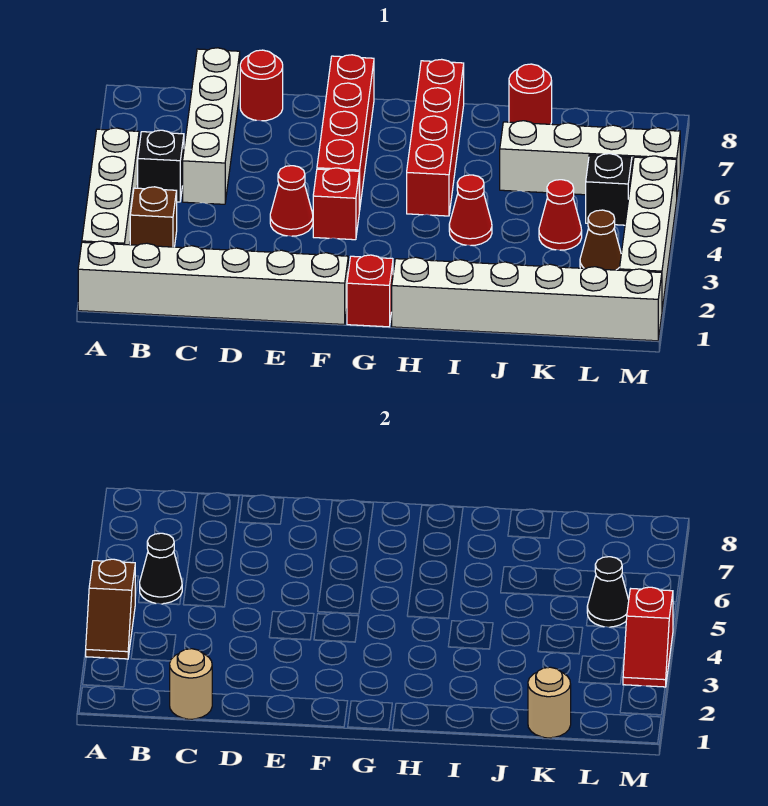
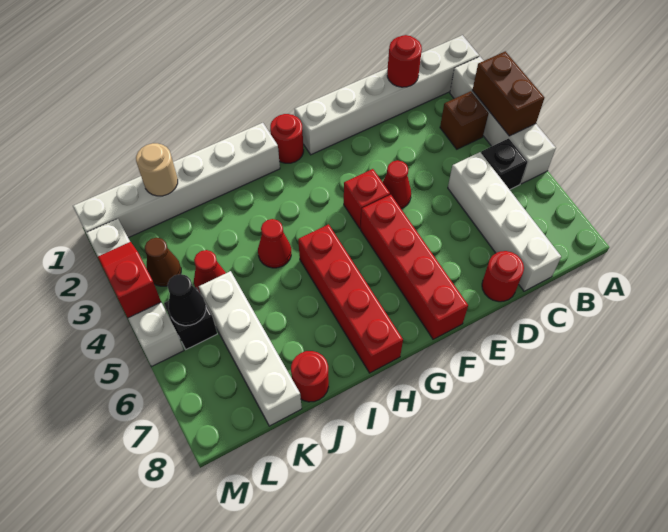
brown 1x2 slope [86,559,135,659] -> brown 1x2 brick [472,51,544,136]
black 1x1 cone [140,533,182,604] -> none
tan 1x1 round brick [170,649,212,719] -> red 1x1 round brick [387,35,422,87]
red 1x1 brick [347,255,393,327] -> red 1x1 round brick [270,114,304,163]
white 1x4 brick [500,121,680,195] -> white 1x4 brick turned to [199,271,302,426]

